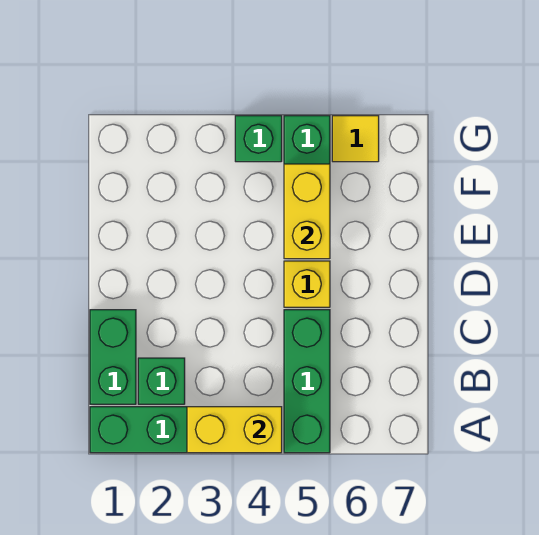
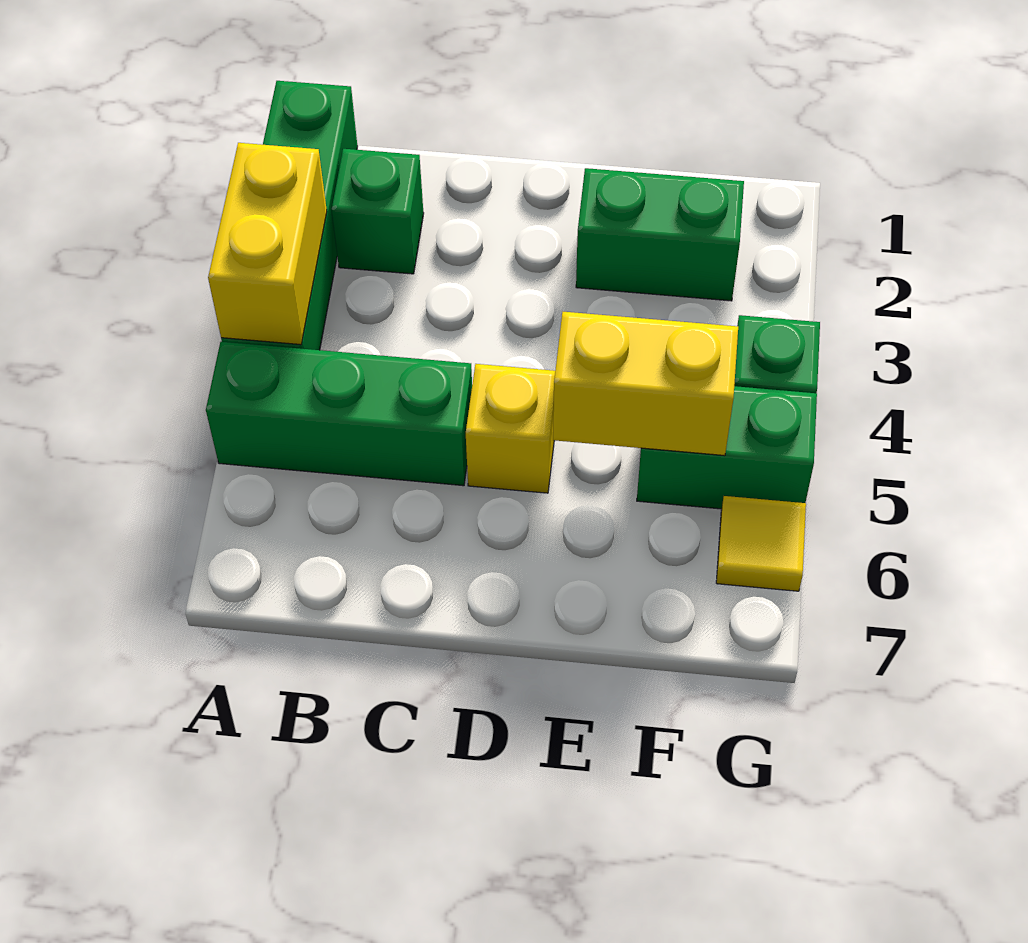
green 1x2 brick [90,310,136,404] -> green 1x2 brick moved to [576,168,744,301]

